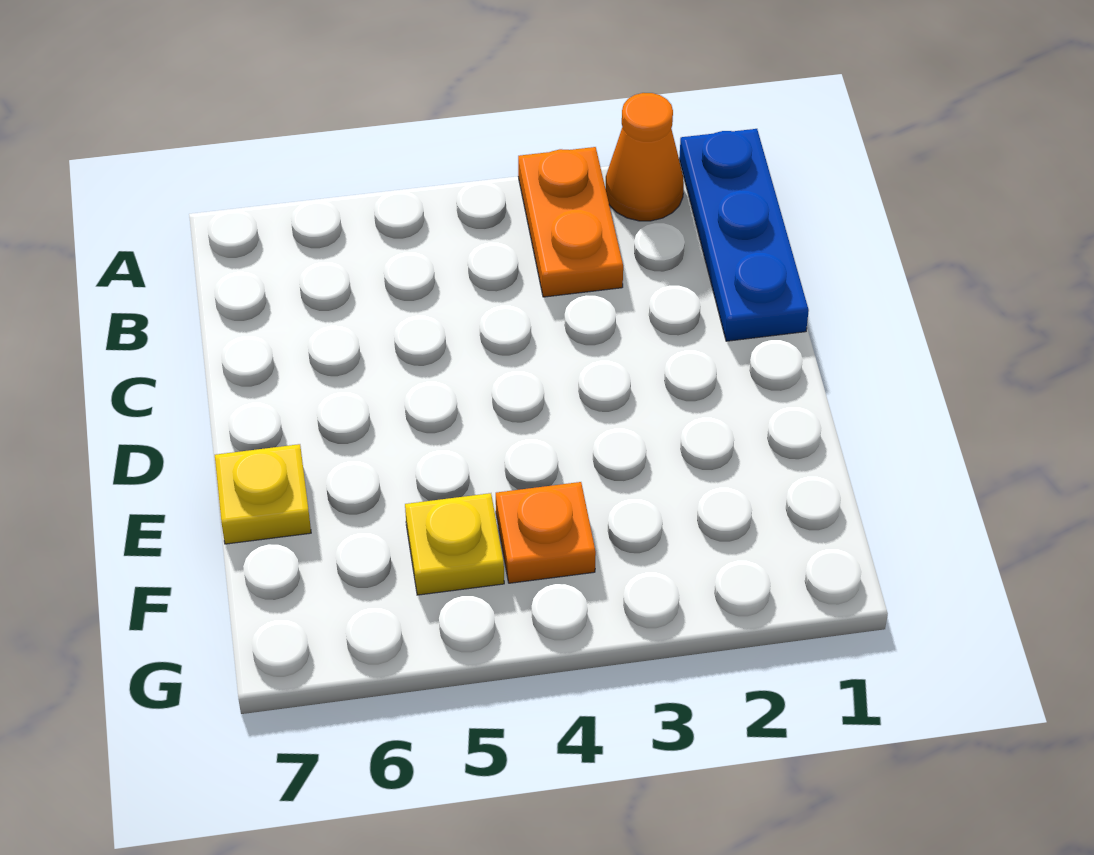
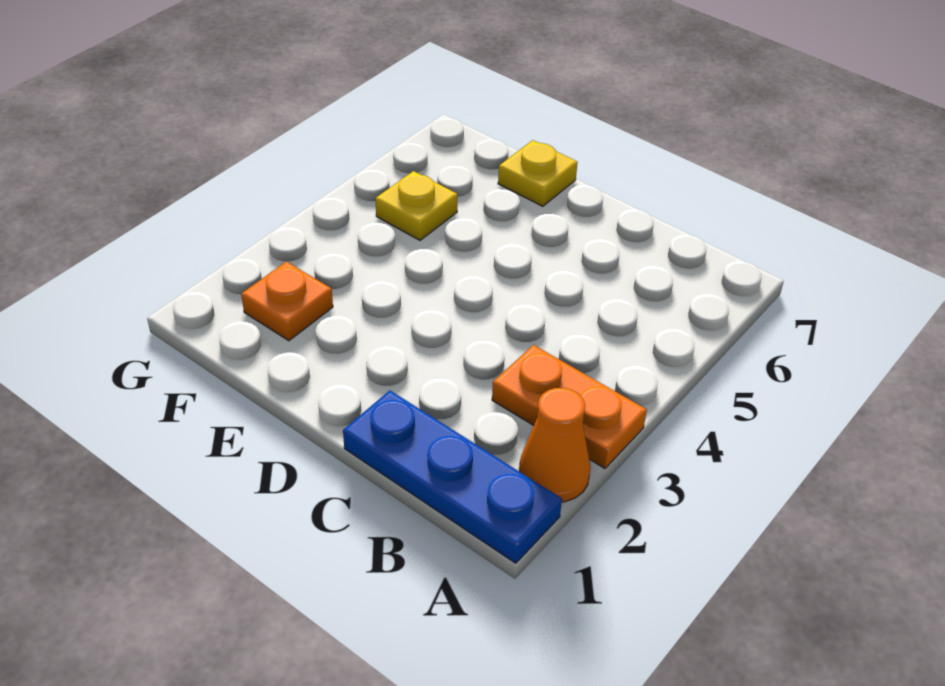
orange 1x1 plate [496,482,596,583] -> orange 1x1 plate moved to [241,261,333,341]

